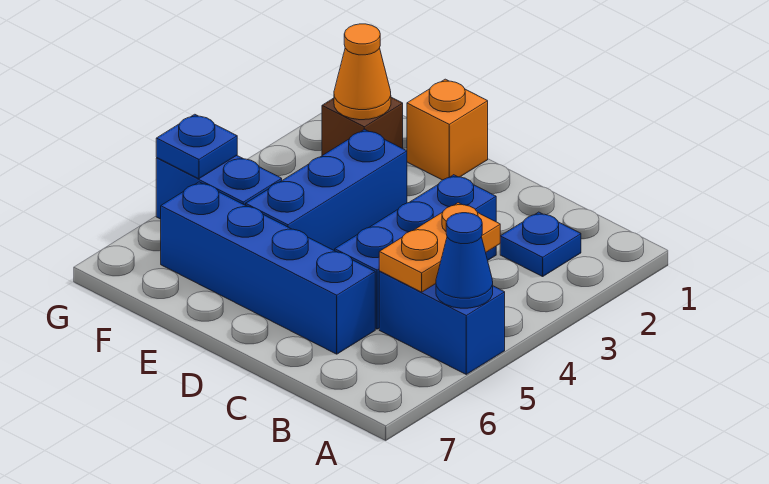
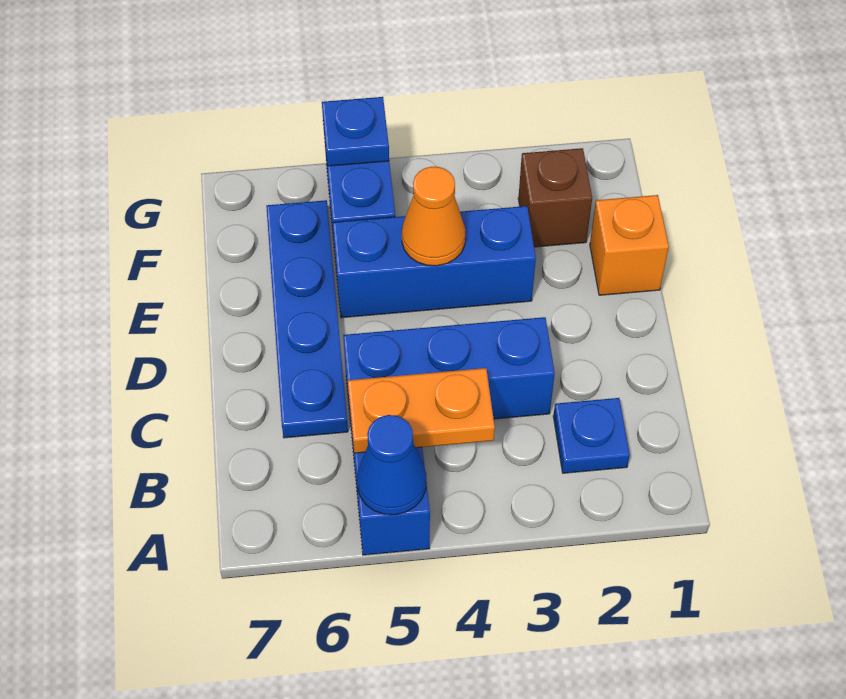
blue 1x4 brick [161,182,375,354] -> blue 1x4 plate [266,200,348,438]
orange 1x1 cone [334,24,391,120] -> orange 1x1 cone moved to [402,167,466,266]

